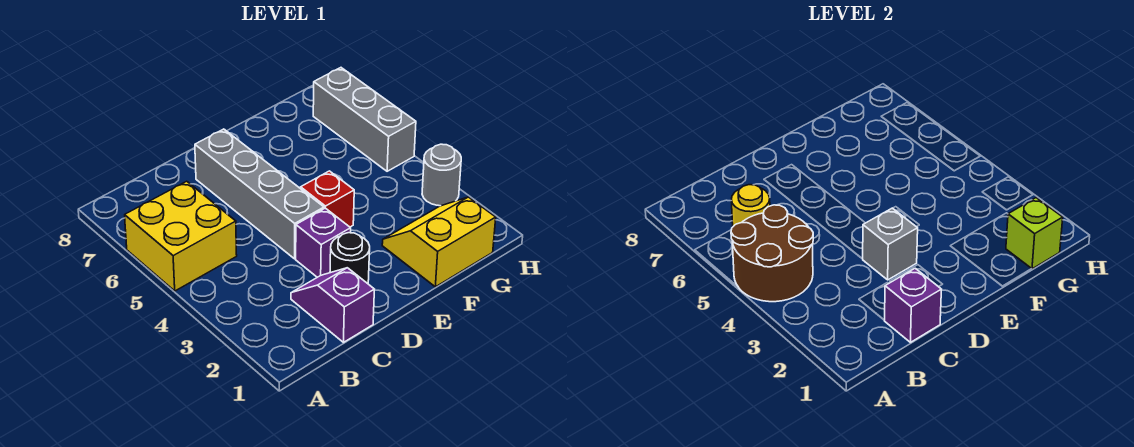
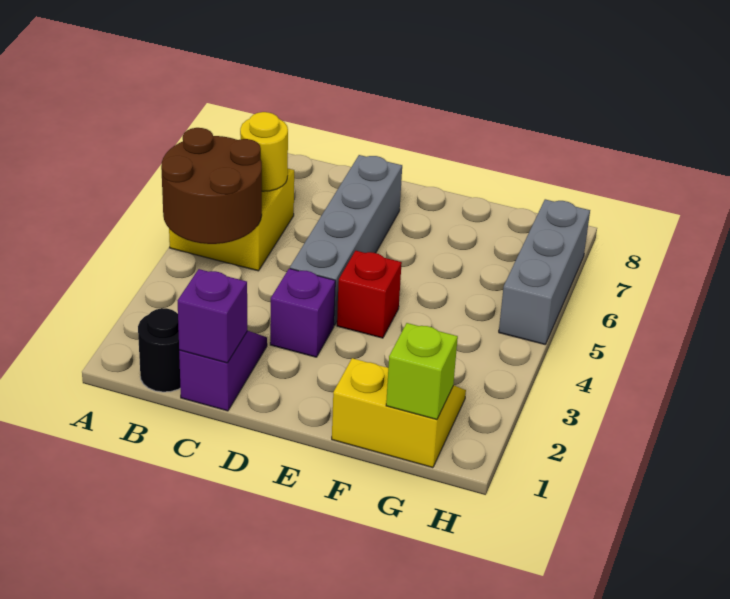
black 1x1 round brick [330,233,370,284] -> black 1x1 round brick moved to [138,308,180,392]
grey 1x1 brick [863,208,918,280] -> none
grey 1x1 round brick [422,144,461,206] -> none

